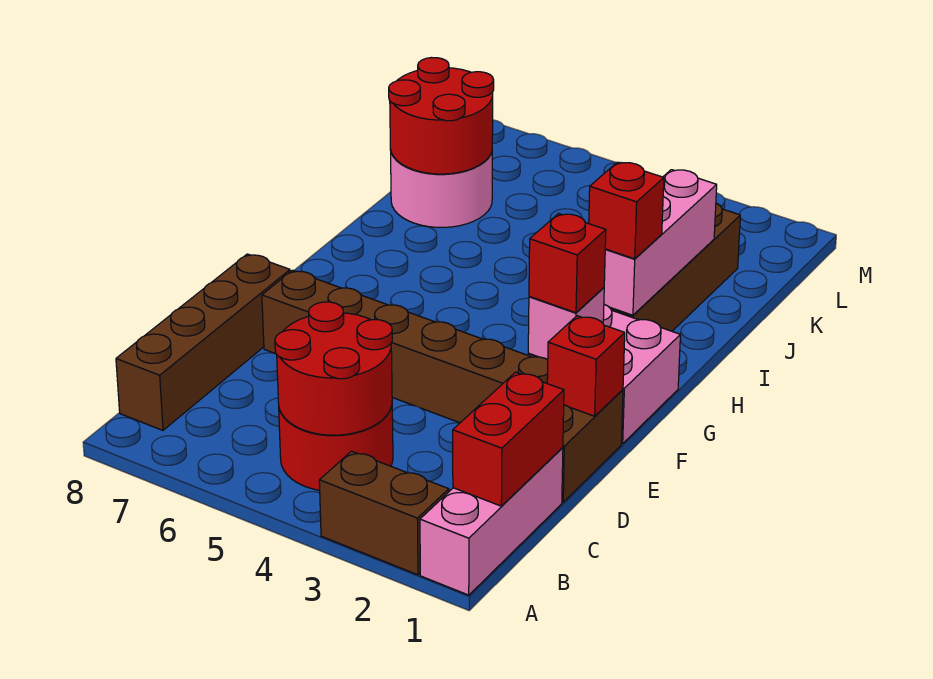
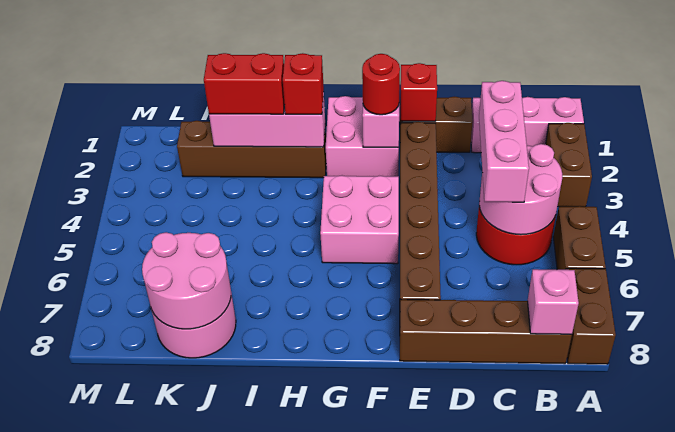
none -> brown 1x2 brick [553,206,606,270]
none -> brown 1x2 brick [566,268,616,364]
red 1x2 brick [453,372,564,506] -> red 1x2 brick moved to [204,53,285,114]
red 2x2 round brick [275,302,392,435] -> pink 2x2 round brick [479,144,562,235]
none -> pink 1x1 brick [528,269,579,334]
none -> pink 1x3 brick [479,81,529,202]
red 1x1 brick [529,214,606,313] -> red 1x1 round brick [362,54,400,115]
none -> pink 2x2 brick [320,175,399,264]
red 2x2 round brick [389,58,494,174] -> pink 2x2 round brick [142,232,231,329]

